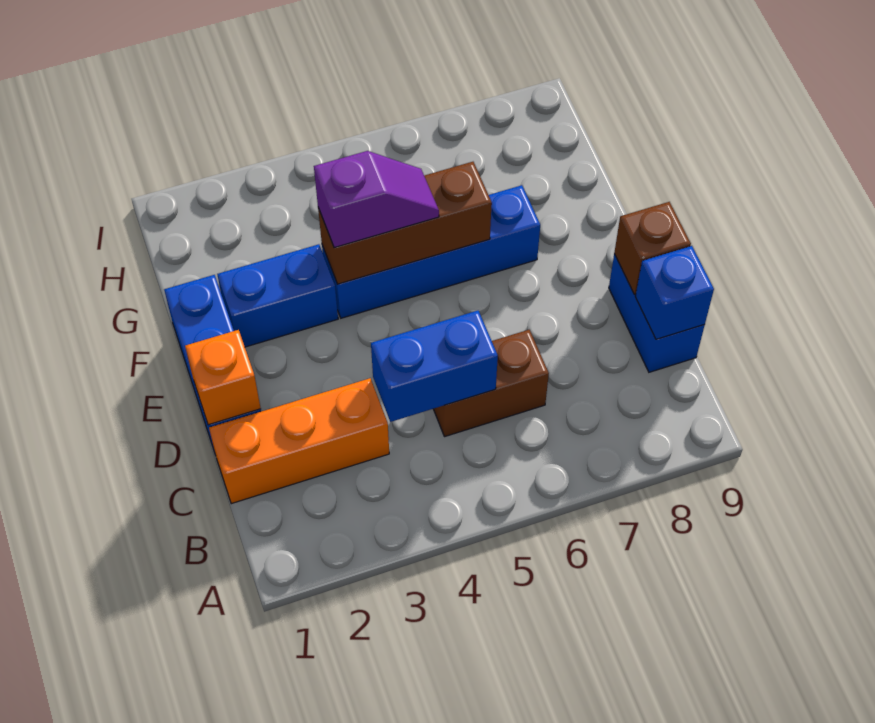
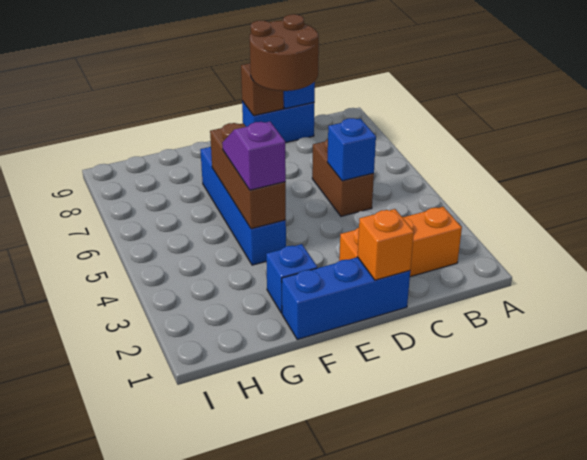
orange 1x3 brick [209,378,389,504] -> orange 1x3 brick turned to [339,207,462,277]
blue 1x2 brick [371,311,498,422] -> blue 1x1 brick [327,118,376,181]
none -> brown 2x2 round brick [250,14,319,91]
blue 1x2 brick [217,244,338,347] -> blue 1x1 brick [266,244,317,313]

